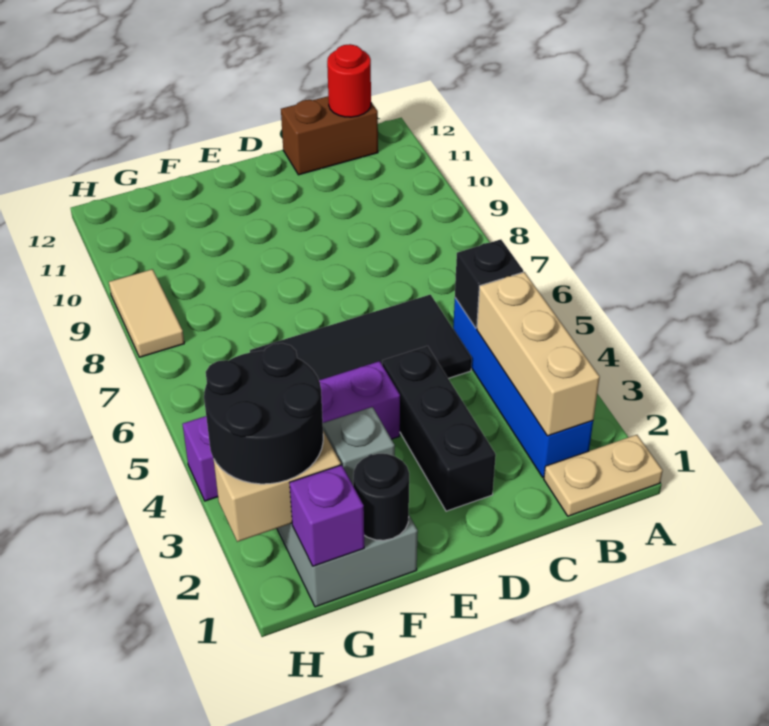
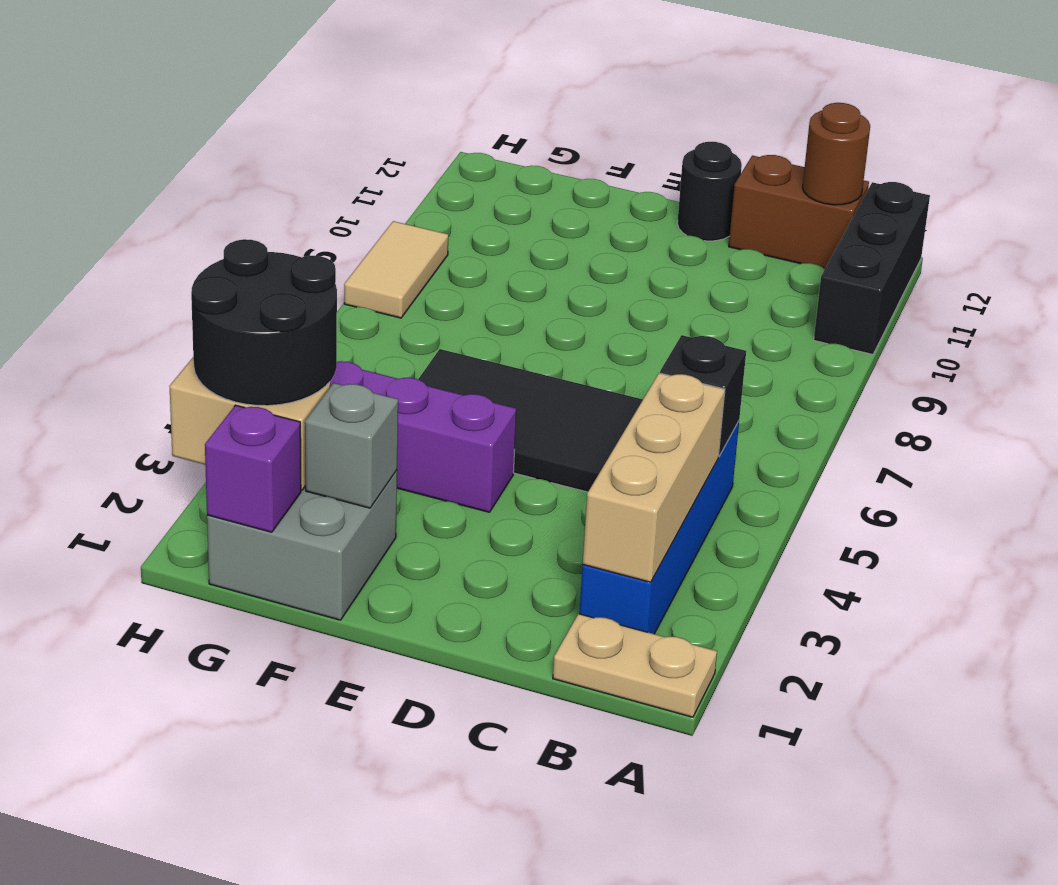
red 1x1 round brick [327,44,371,117] -> brown 1x1 round brick [802,103,870,205]
black 1x3 brick [382,346,496,511] -> black 1x3 brick moved to [814,182,930,354]
black 1x1 round brick [353,454,409,540] -> black 1x1 round brick moved to [677,142,742,241]

